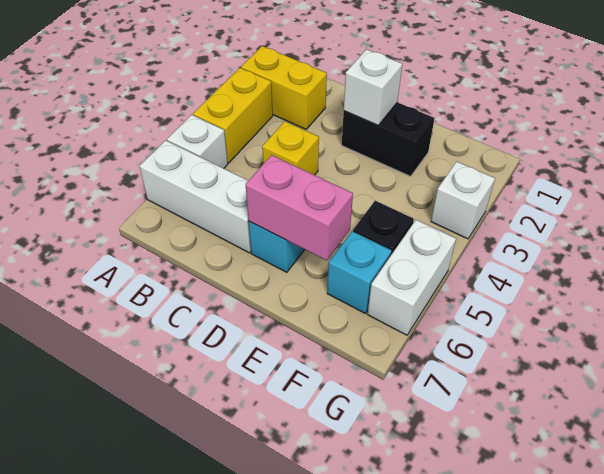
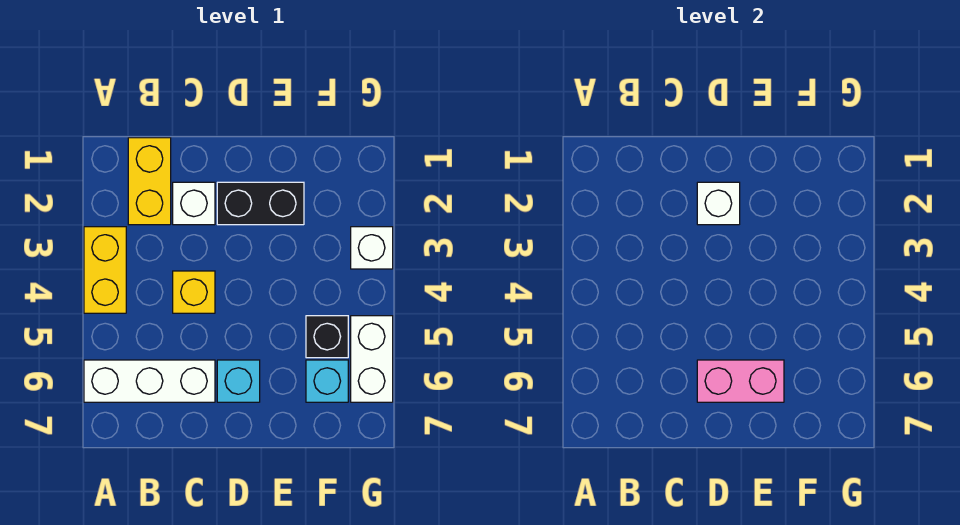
yellow 1x2 brick [241,46,327,129] -> yellow 1x2 brick turned to [128,138,171,225]
white 1x1 brick [167,115,228,168] -> white 1x1 brick moved to [173,182,215,225]

